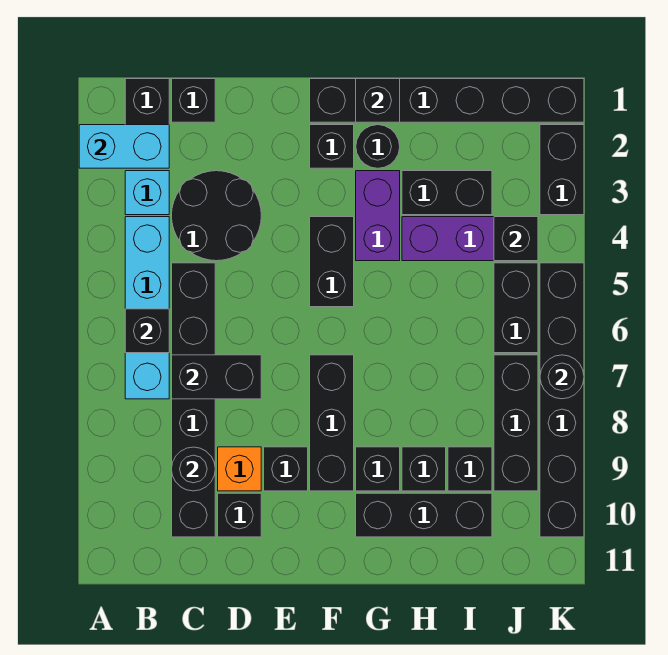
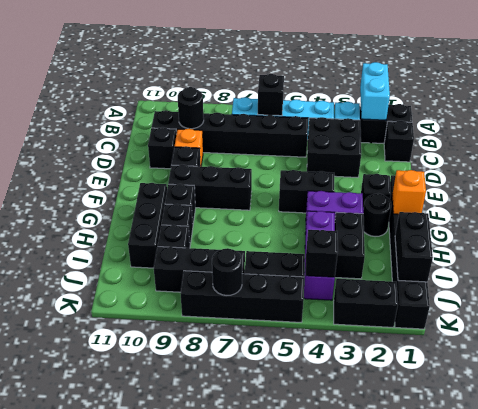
black 2x2 round brick [172,171,261,261] -> black 2x2 brick [307,117,361,177]
black 1x2 brick [172,355,261,399] -> black 1x2 brick moved to [395,212,433,282]
black 1x1 brick [356,79,400,122] -> orange 1x1 brick [392,170,426,214]
black 1x6 brick [540,263,584,537] -> black 1x4 brick [180,271,304,322]

